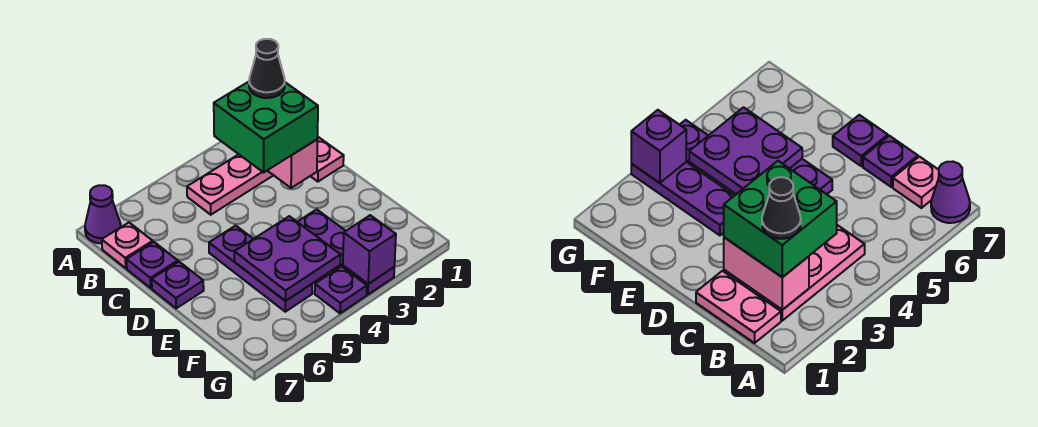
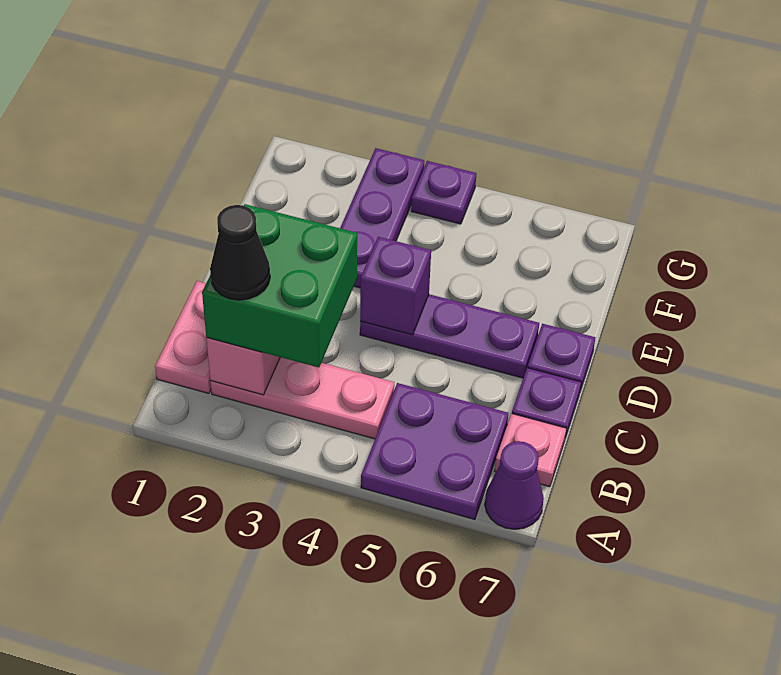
purple 1x3 plate [209,226,312,312] -> purple 1x3 plate turned to [360,294,539,378]
purple 2x2 plate [234,216,340,301] -> purple 2x2 plate moved to [361,383,508,519]
purple 1x1 brick [343,215,396,284] -> purple 1x1 brick moved to [360,237,431,335]

